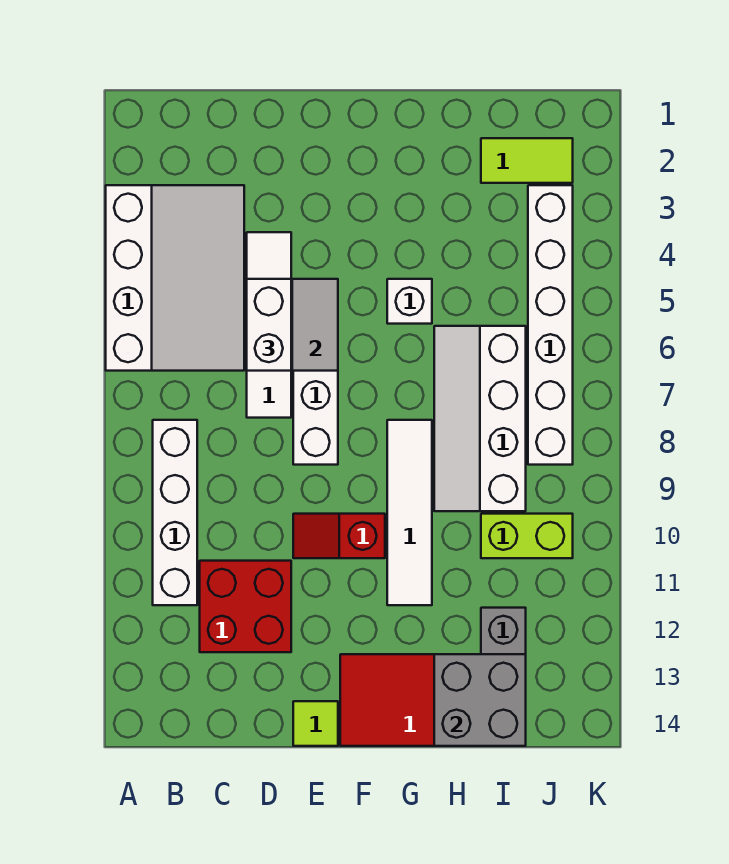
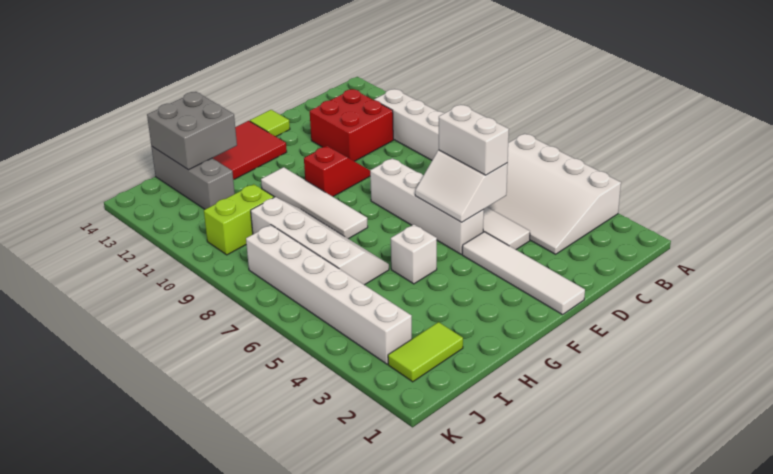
none -> white 1x4 tile [462,232,585,315]

